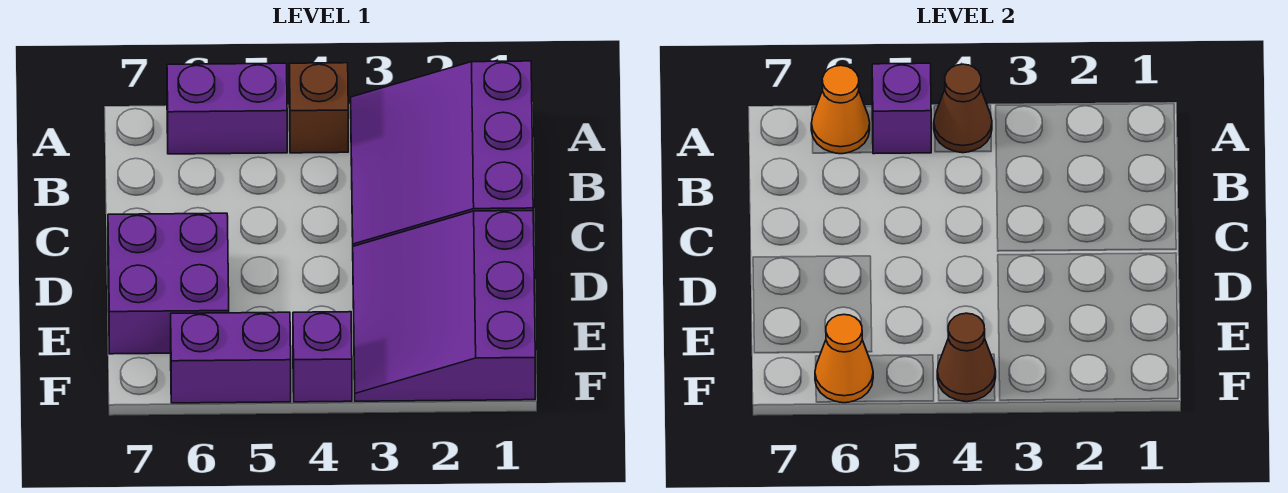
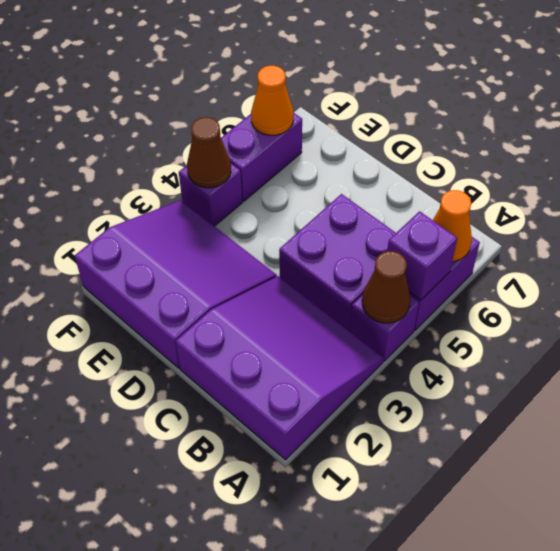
brown 1x1 brick [289,63,348,153] -> purple 1x1 brick [350,295,419,361]
purple 2x2 brick [108,213,229,354] -> purple 2x2 brick moved to [279,194,396,331]

